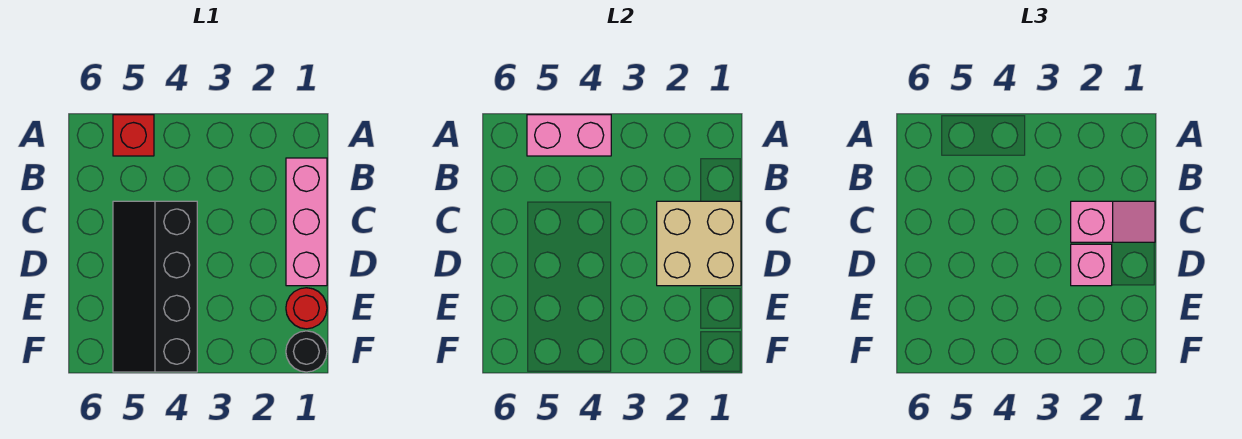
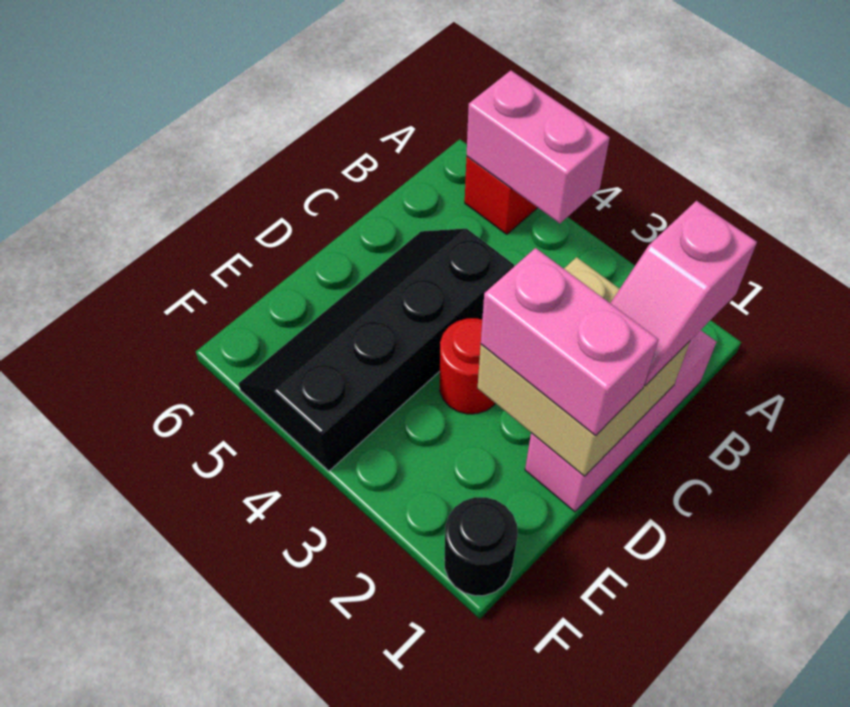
pink 1x2 slope [1071,201,1155,242] -> pink 1x2 slope turned to [610,201,757,385]
pink 1x1 brick [1071,244,1112,286] -> pink 1x2 brick [481,248,659,436]
red 1x1 round brick [286,288,327,329] -> red 1x1 round brick moved to [440,318,495,414]

